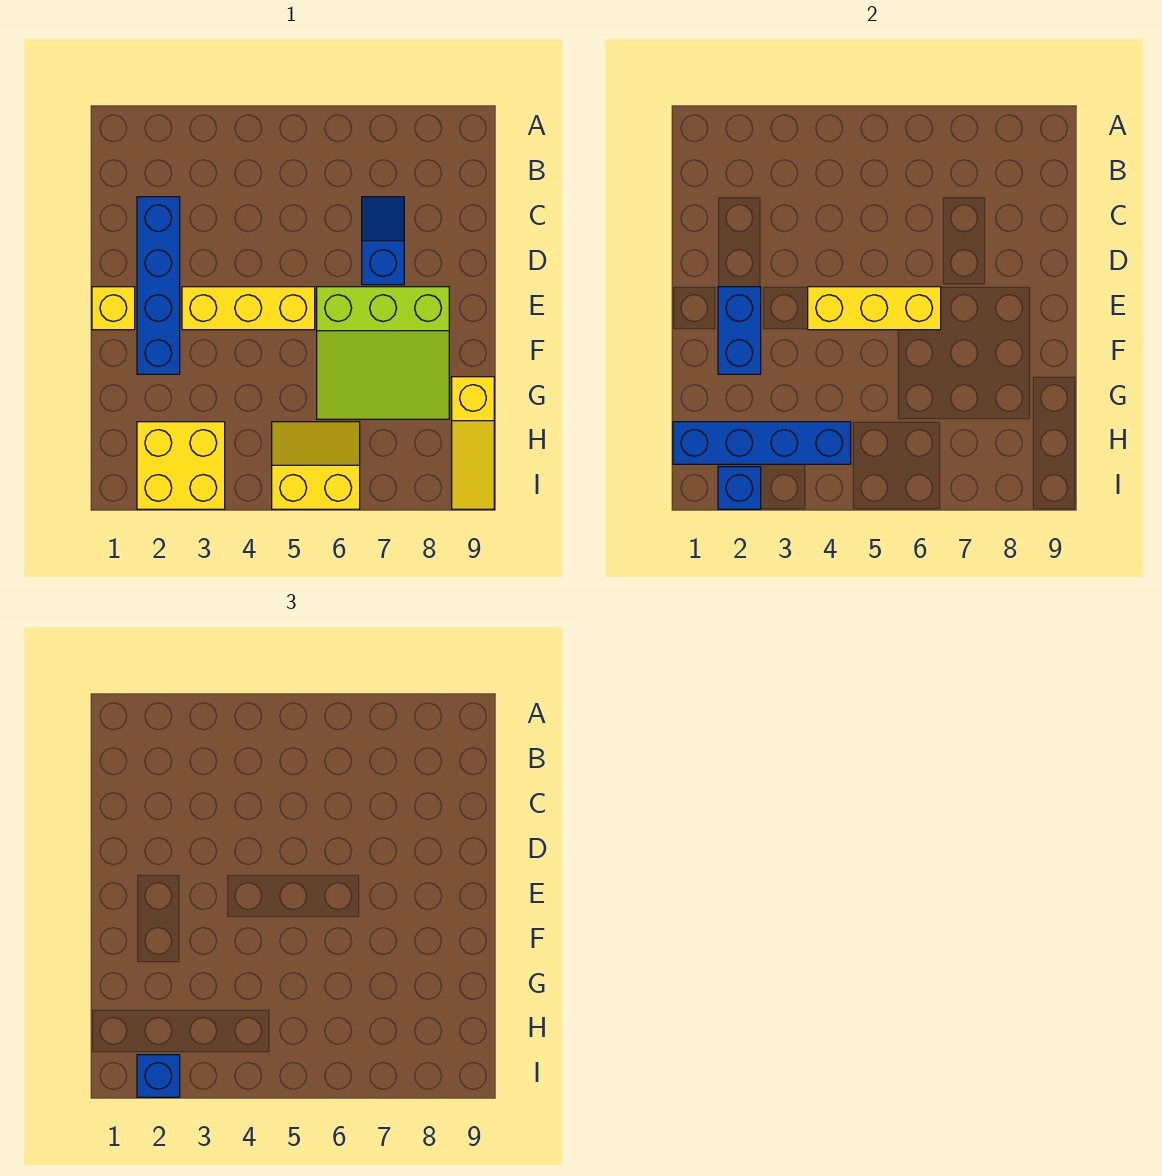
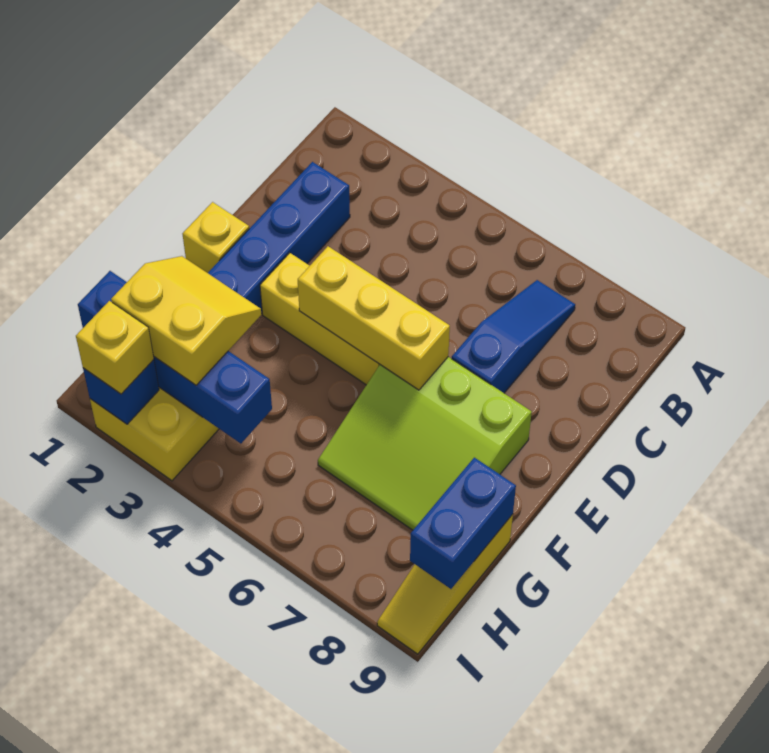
blue 1x2 slope [362,197,404,285] -> blue 1x3 slope [452,280,575,393]
blue 1x2 brick [718,287,761,374] -> blue 1x2 brick moved to [410,458,516,589]
yellow 2x2 slope [272,422,360,509] -> yellow 2x2 slope moved to [111,256,261,385]
blue 1x1 brick [137,1055,180,1097] -> yellow 1x1 brick [76,301,154,394]

